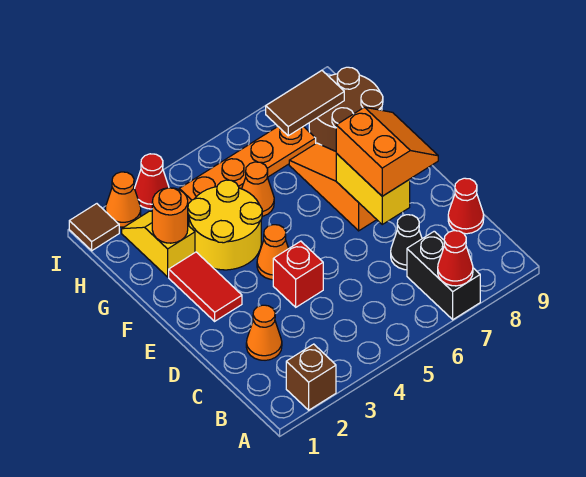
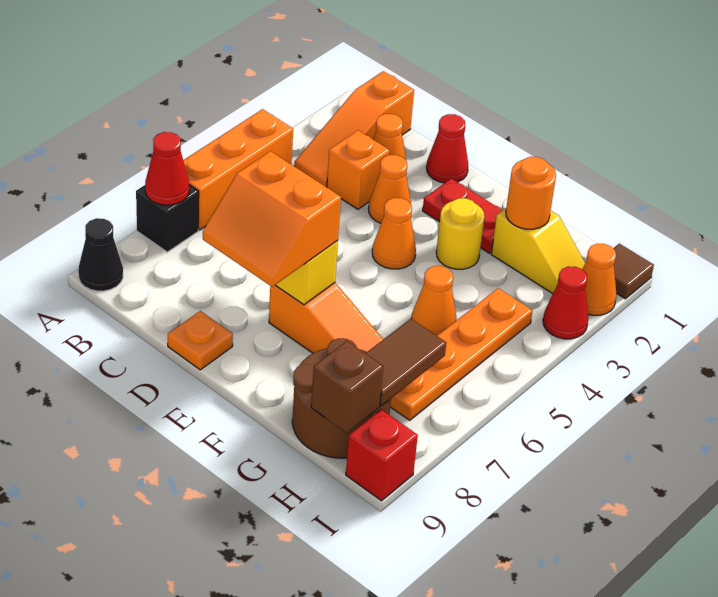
brown 1x1 brick [286,344,336,410] -> brown 1x1 brick moved to [311,341,383,433]
none -> orange 1x3 brick [183,109,293,230]
black 1x2 brick [407,231,480,320] -> black 1x1 brick [136,185,199,252]
none -> orange 1x3 slope [294,71,414,187]
none -> orange 1x1 brick [327,130,390,209]
black 1x1 cone [391,215,422,270] -> black 1x1 cone moved to [78,218,123,291]
red 1x1 cone [448,178,484,234] -> red 1x1 cone moved to [426,114,468,183]
none -> orange 1x1 cone [369,155,411,223]
red 1x1 brick [273,241,323,307] -> red 1x1 brick moved to [346,409,418,501]
none -> orange 1x1 plate [168,311,233,370]
red 1x2 tile [169,252,242,321] -> red 1x2 plate [423,179,502,253]
yellow 2x2 round brick [188,180,262,270] -> yellow 1x1 round brick [436,198,485,269]

